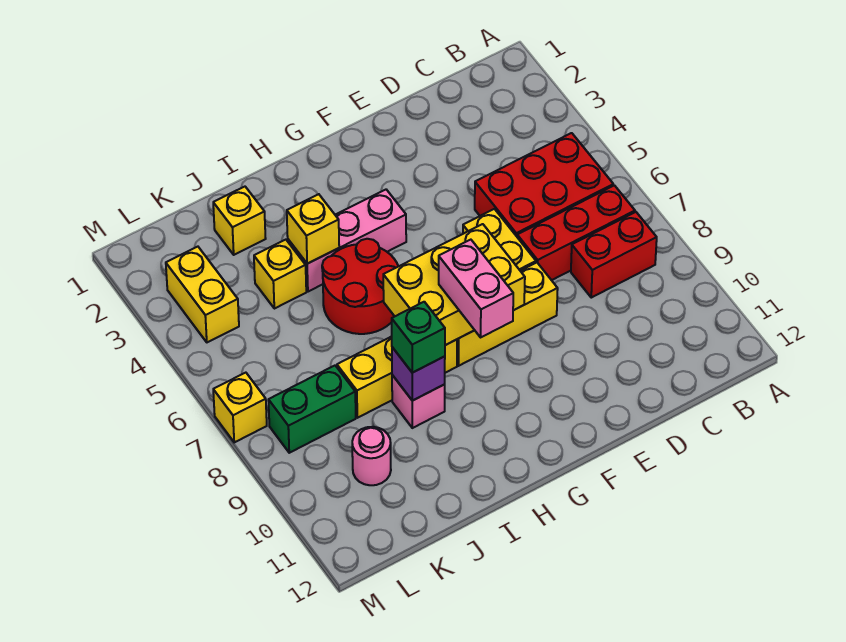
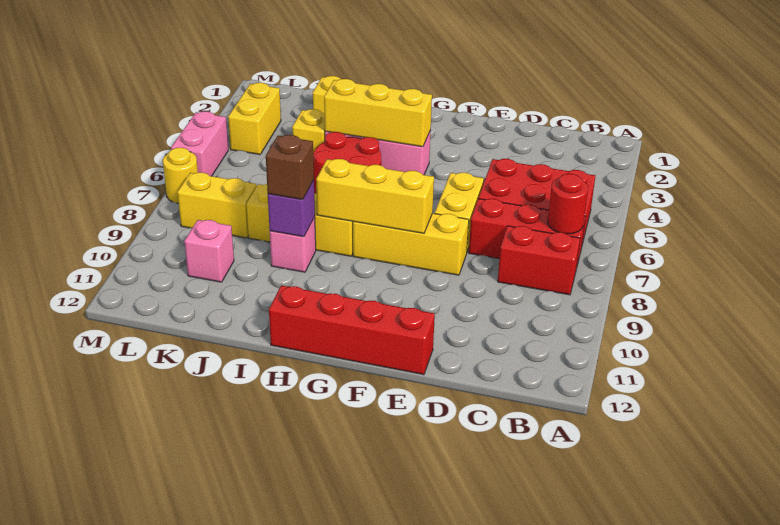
none -> red 1x1 round brick [548,174,588,234]
none -> red 1x4 brick [269,285,435,375]
yellow 2x3 brick [383,224,525,345] -> yellow 1x3 brick [316,159,434,233]
pink 1x2 brick [439,240,513,337] -> pink 1x2 brick moved to [171,111,228,176]
yellow 1x1 brick [287,194,339,264] -> yellow 1x3 brick [324,79,432,147]
green 1x1 brick [392,302,445,373] -> brown 1x1 brick [266,135,314,200]
green 1x2 brick [268,366,356,453] -> yellow 1x2 brick [177,173,257,238]
pink 1x1 round brick [352,427,391,485] -> pink 1x1 brick [184,220,234,282]
yellow 1x1 brick [213,373,267,442] -> yellow 1x1 round brick [163,148,198,203]

